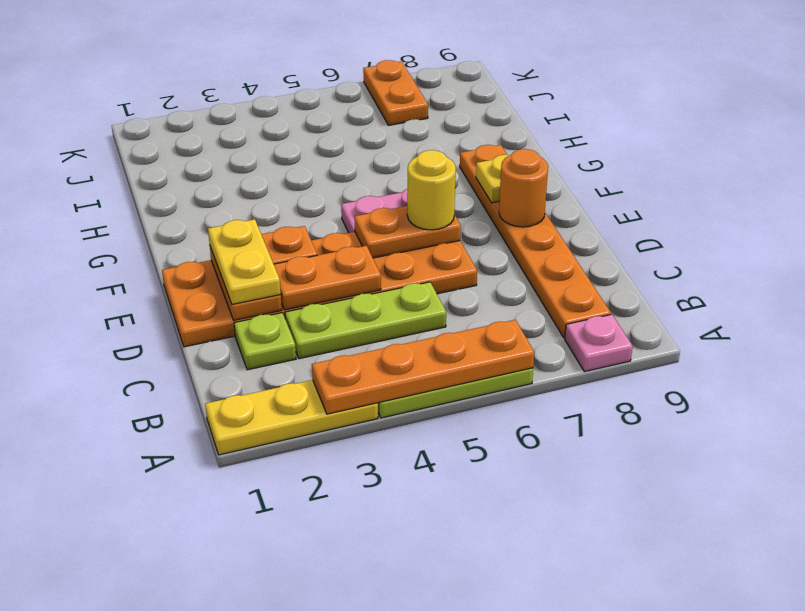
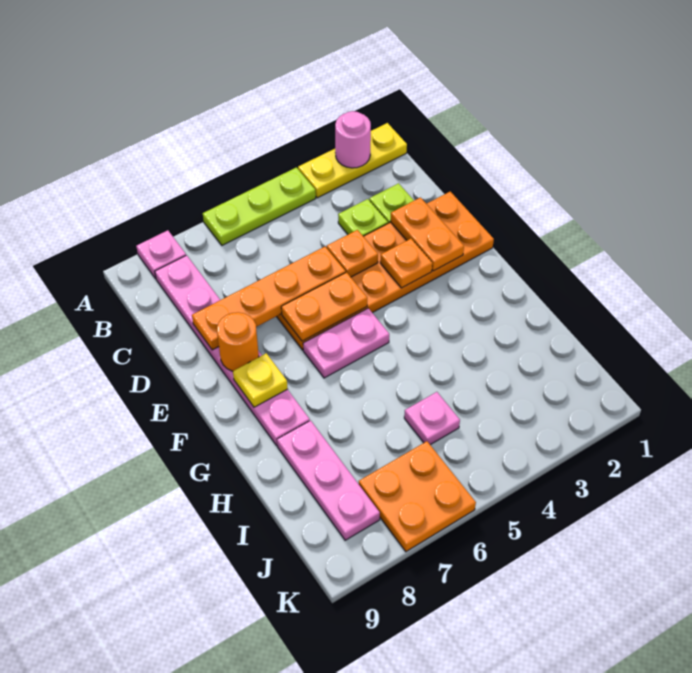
none -> pink 1x1 round brick [335,111,371,168]
orange 1x4 plate [312,320,534,414] -> orange 1x4 plate moved to [192,247,346,350]
orange 1x6 plate [460,145,611,338] -> pink 1x6 plate [155,255,310,446]
lime 1x3 plate [285,282,446,359] -> lime 1x1 plate [338,199,388,236]
yellow 1x2 plate [208,219,281,304] -> none
orange 1x2 plate [274,246,381,310] -> orange 1x1 plate [327,230,378,277]
yellow 1x1 round brick [407,150,456,230] -> none
none -> pink 1x3 plate [277,420,380,540]
none -> pink 1x1 plate [404,392,460,445]
orange 1x2 plate [363,60,428,125] -> orange 2x2 plate [359,441,476,552]

